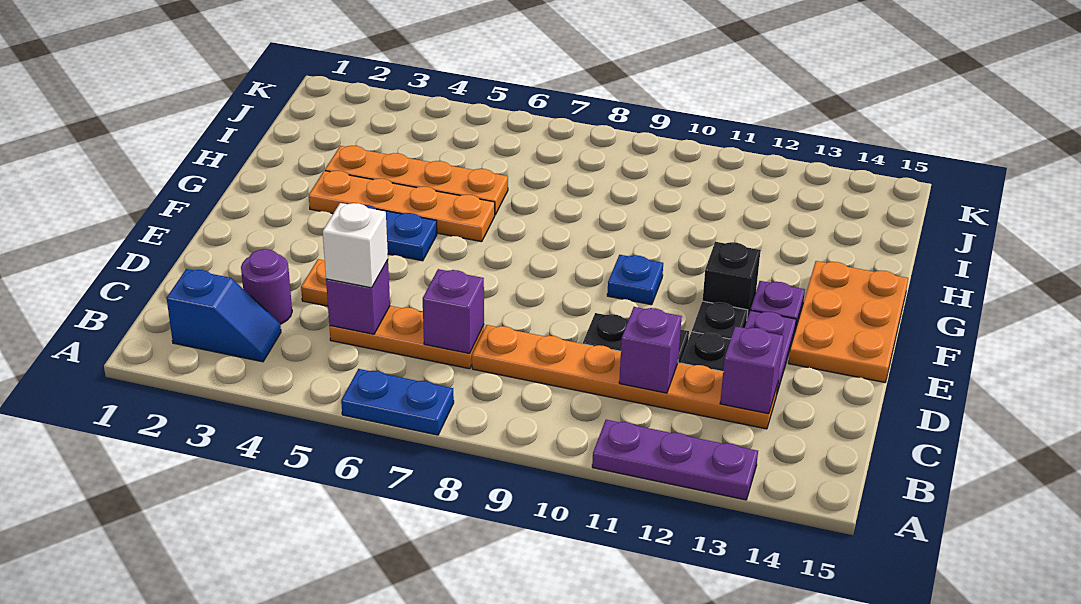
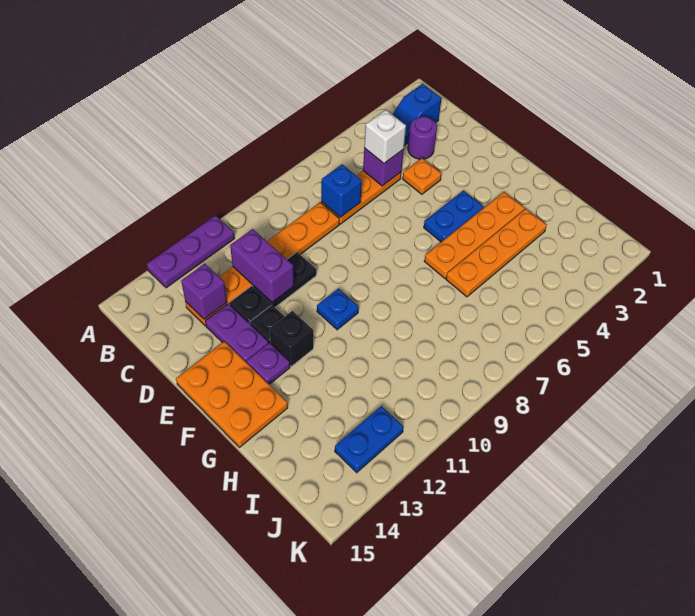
blue 1x2 plate [341,369,454,435] -> blue 1x2 plate moved to [335,406,404,473]
purple 1x1 brick [423,269,484,354] -> blue 1x1 brick [321,164,362,217]
purple 1x1 brick [619,307,682,393] -> purple 1x2 brick [230,229,294,303]

